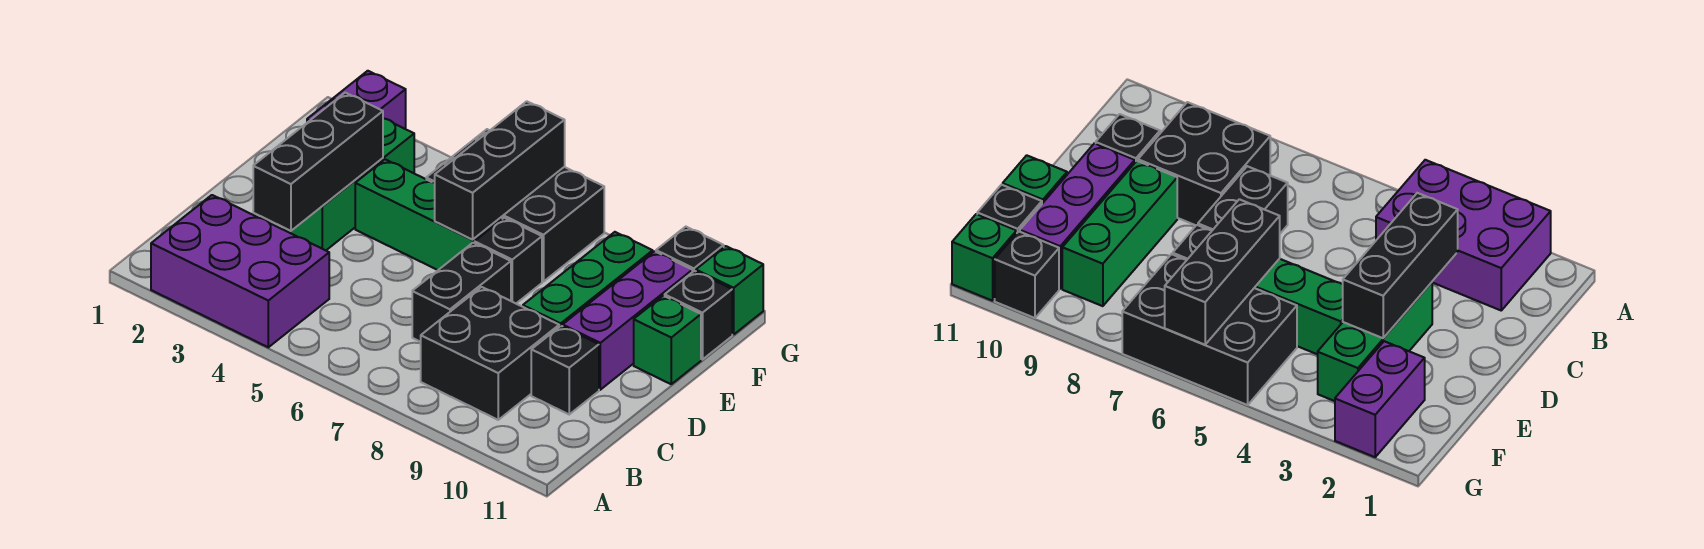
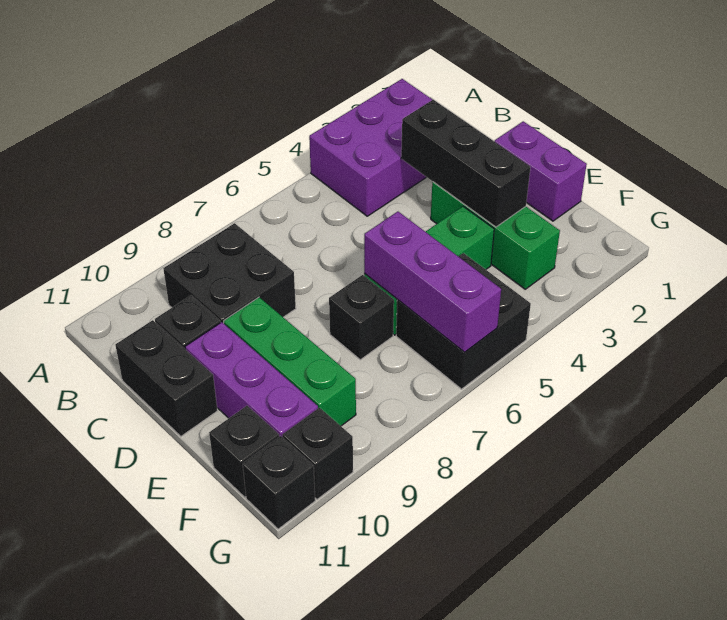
black 1x2 brick [412,243,511,342] -> black 1x2 brick moved to [115,320,217,436]
black 1x3 brick [435,101,565,240] -> purple 1x3 brick [364,212,501,353]
green 1x1 brick [634,296,701,384] -> none
purple 1x2 brick [307,71,406,129] -> purple 1x2 brick moved to [495,121,587,221]
black 2x3 brick [426,129,604,282] -> black 2x2 brick [396,253,531,389]
green 1x1 brick [696,246,763,335] -> black 1x1 brick [243,436,315,529]

